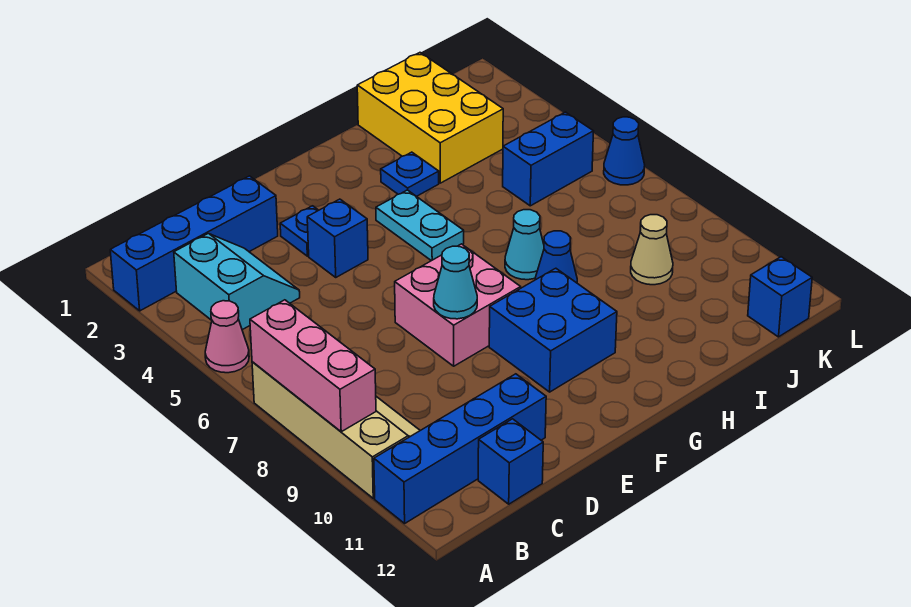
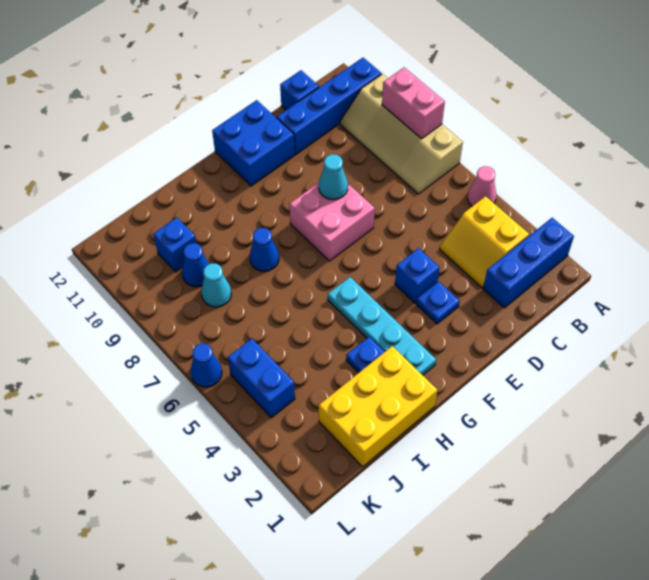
blue 1x4 brick [110,176,278,311] -> blue 1x3 brick [483,218,574,308]
pink 1x3 brick [250,300,376,432] -> pink 1x2 brick [382,68,445,139]
cyan 2x2 slope [174,234,300,330] -> yellow 2x2 slope [440,196,529,288]
blue 2x2 brick [489,268,617,392] -> blue 2x2 brick moved to [212,100,295,186]
cyan 1x2 plate [376,190,464,261] -> cyan 1x4 plate [328,277,436,375]
cyan 1x1 cone [505,210,544,280] -> cyan 1x1 cone moved to [201,263,231,307]
yellow 2x3 brick [357,53,503,183] -> yellow 2x3 brick turned to [319,346,437,467]
blue 1x2 brick [503,112,594,206] -> blue 1x2 brick turned to [228,339,295,418]
tan 1x1 cone [631,215,673,285] -> blue 1x1 cone [182,243,209,287]
blue 1x1 brick [748,257,812,337] -> blue 1x1 brick moved to [153,217,196,272]

